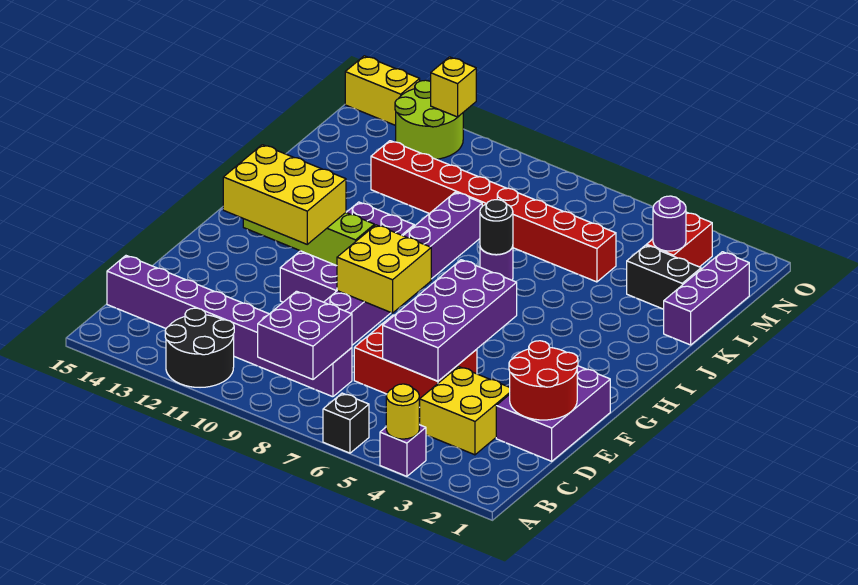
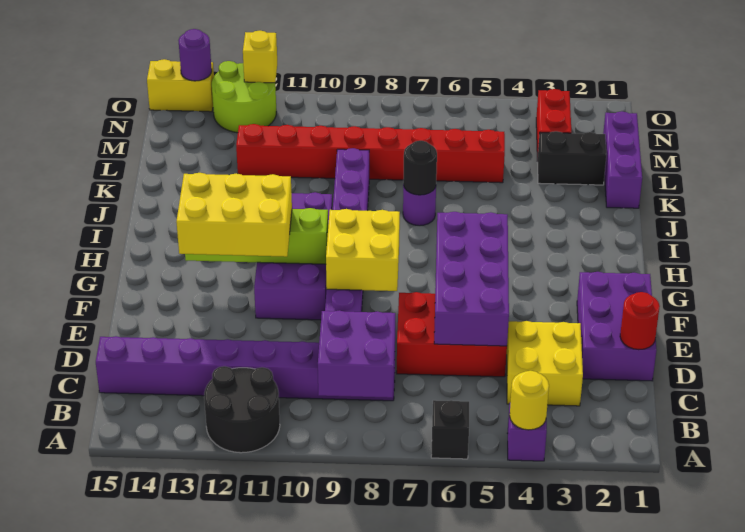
red 2x2 round brick [509,341,578,420] -> red 1x1 round brick [620,292,660,350]
purple 1x1 round brick [653,196,686,251] -> purple 1x1 round brick moved to [178,29,212,81]

